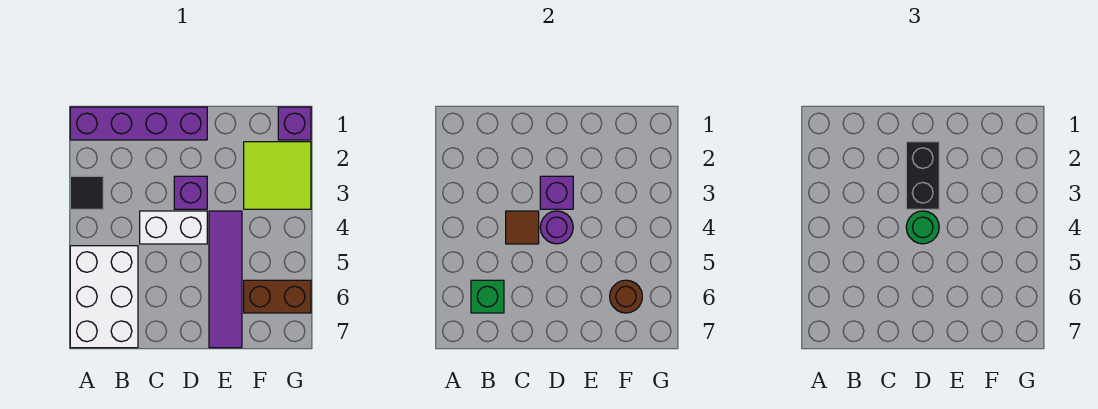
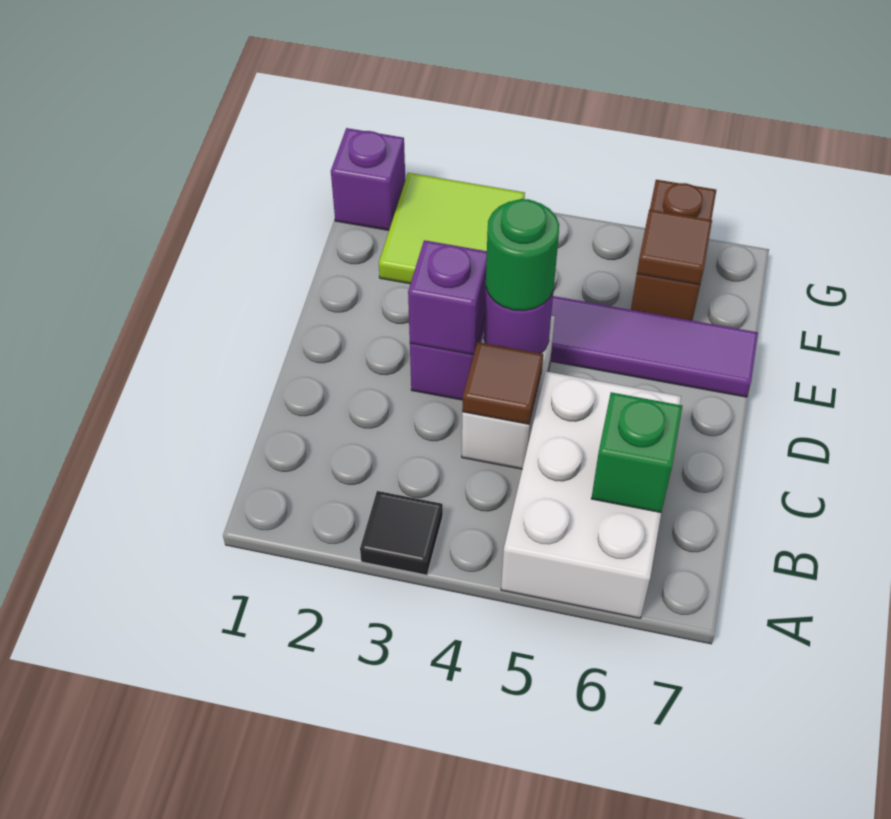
purple 1x4 brick [70,107,207,140] -> none
white 2x3 brick [70,246,138,348] -> white 2x3 brick turned to [501,371,681,618]
black 1x2 brick [906,142,939,209] -> none
brown 1x1 round brick [610,280,642,313] -> brown 1x1 tile [637,209,712,285]

